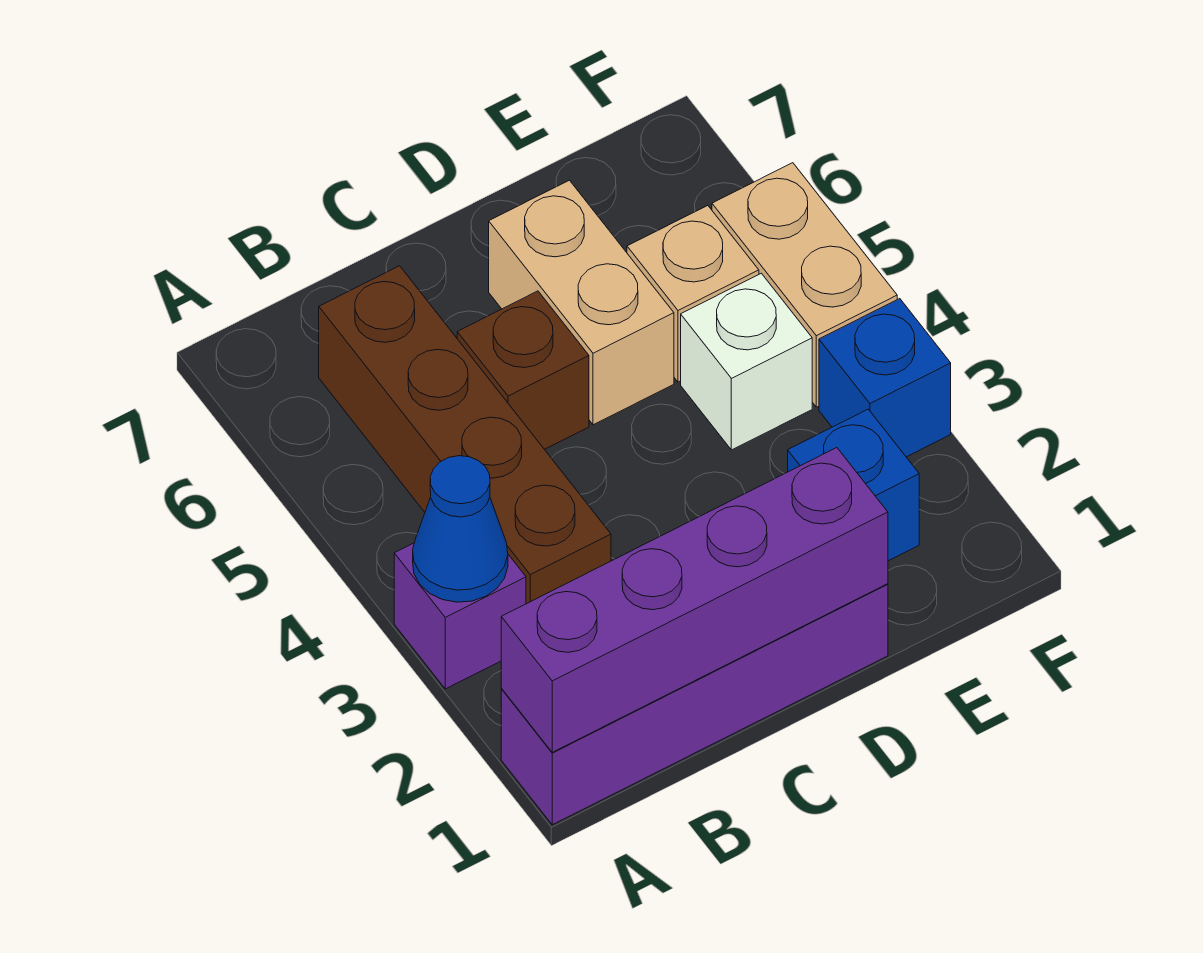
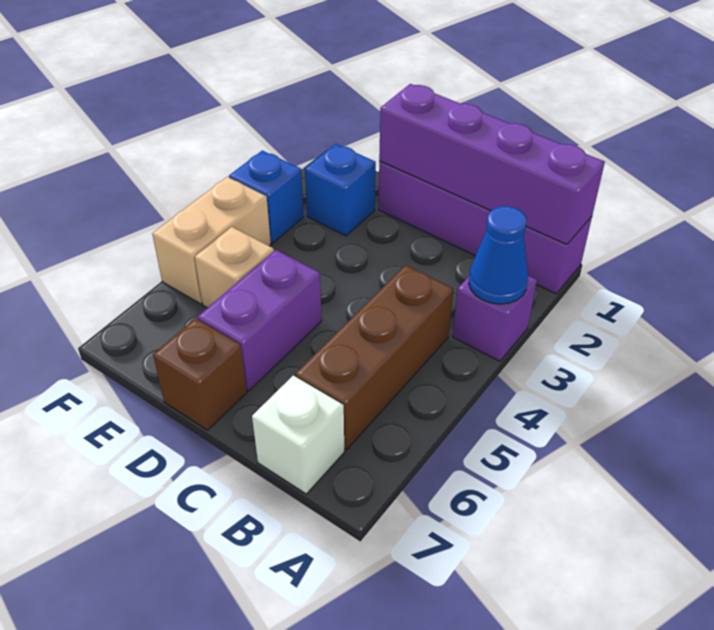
brown 1x4 brick [319,266,611,604] -> brown 1x3 brick [295,265,453,450]
brown 1x1 brick [457,291,589,449] -> brown 1x1 brick moved to [153,318,247,430]
tan 1x2 brick [489,180,674,425] -> purple 1x2 brick [198,250,322,391]
white 1x1 brick [681,273,812,450] -> white 1x1 brick moved to [252,376,344,494]

